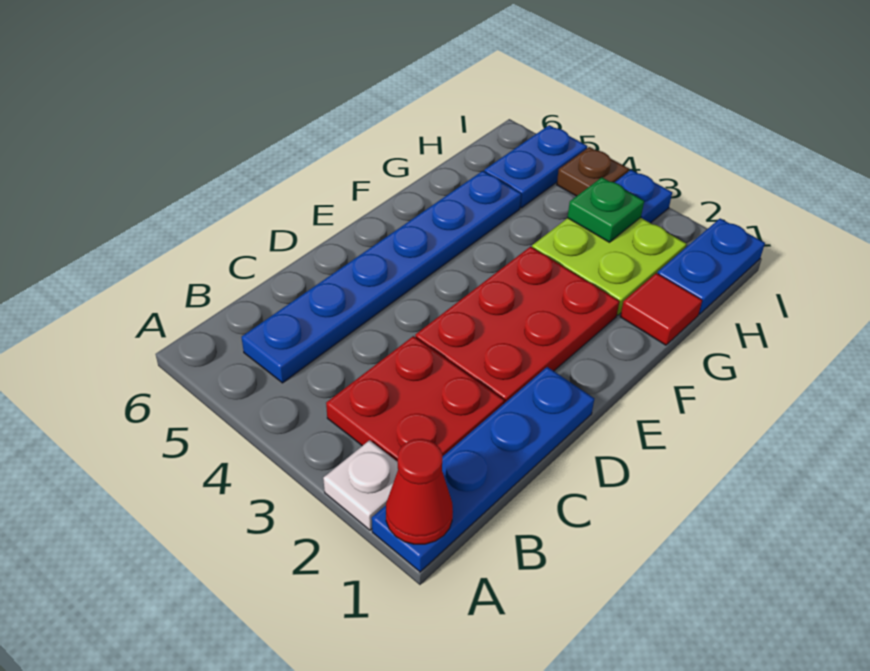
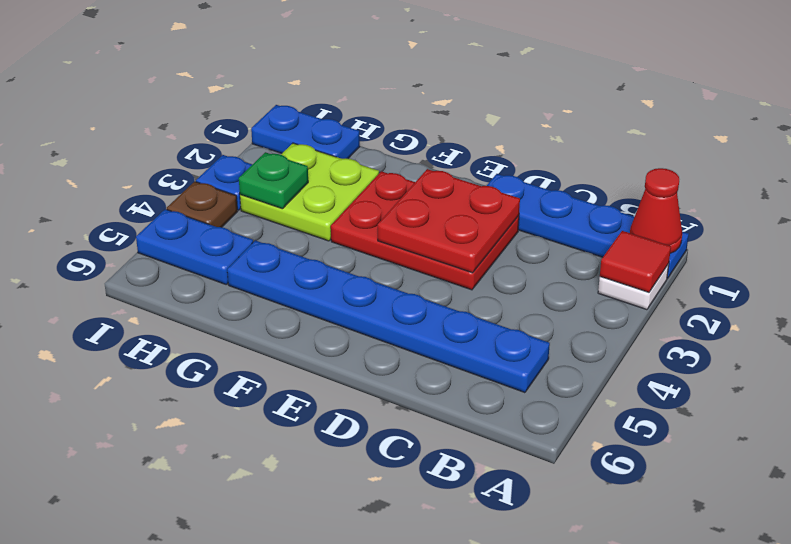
red 2x2 plate [326,336,504,462] -> red 2x2 plate moved to [378,169,520,273]
red 1x1 tile [620,273,702,345] -> red 1x1 tile moved to [600,231,671,292]

